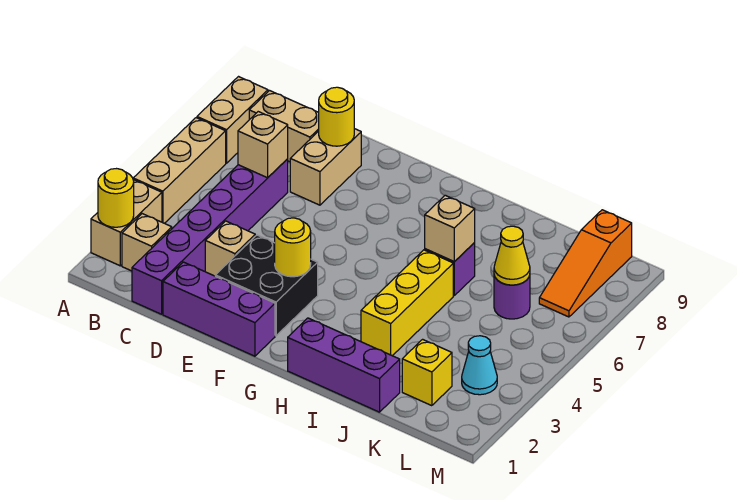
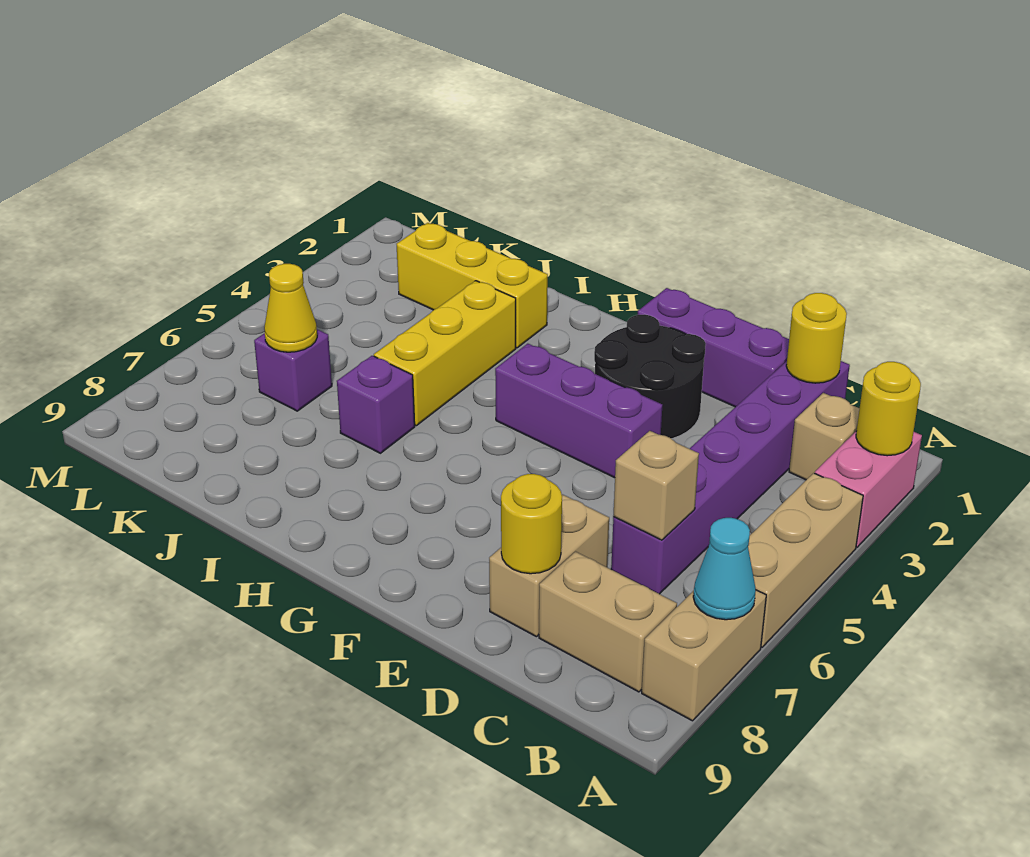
tan 1x2 brick [91,180,162,266] -> pink 1x2 brick [815,432,922,547]
tan 1x1 brick [205,221,255,276] -> none
black 2x2 brick [215,235,318,336] -> black 2x2 round brick [594,315,706,439]
yellow 1x1 round brick [275,218,311,277] -> yellow 1x1 round brick moved to [786,293,847,383]
purple 1x3 brick [288,318,400,412] -> purple 1x3 brick moved to [495,344,662,478]
tan 1x1 brick [425,195,475,262] -> none
yellow 1x1 brick [402,339,452,406] -> yellow 1x3 brick [397,223,548,348]
purple 1x1 round brick [494,275,530,319] -> purple 1x1 brick [254,329,332,411]
cyan 1x1 cone [462,336,497,395] -> cyan 1x1 cone moved to [693,518,756,620]
orange 1x3 slope [539,210,632,317] -> none

